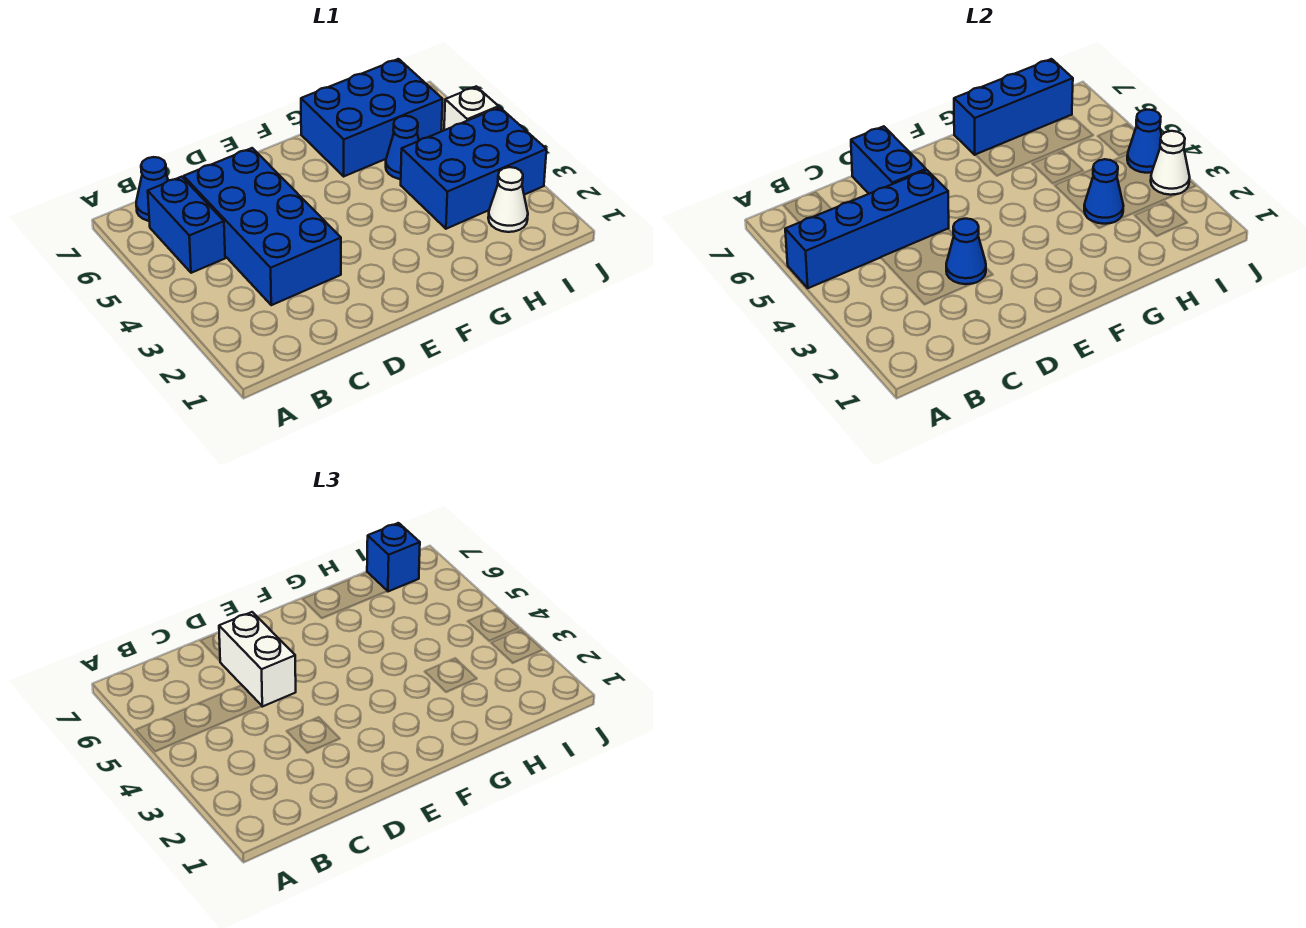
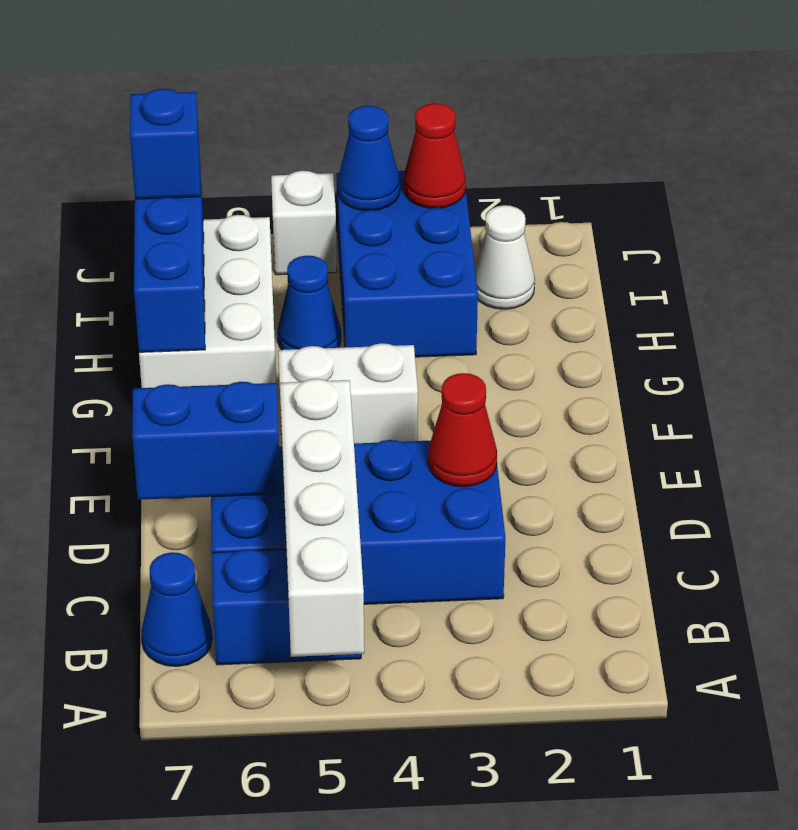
blue 1x4 brick [785,170,949,288] -> white 1x4 brick [280,379,364,657]
blue 1x1 cone [946,218,986,284] -> red 1x1 cone [428,373,497,487]
white 1x2 brick [219,612,296,707] -> white 1x2 brick moved to [278,343,418,443]
blue 2x3 brick [301,59,443,176] -> white 2x3 brick [139,215,276,388]
blue 1x1 cone [1084,159,1123,224] -> none
white 1x1 cone [1151,131,1190,195] -> red 1x1 cone [403,103,466,208]

